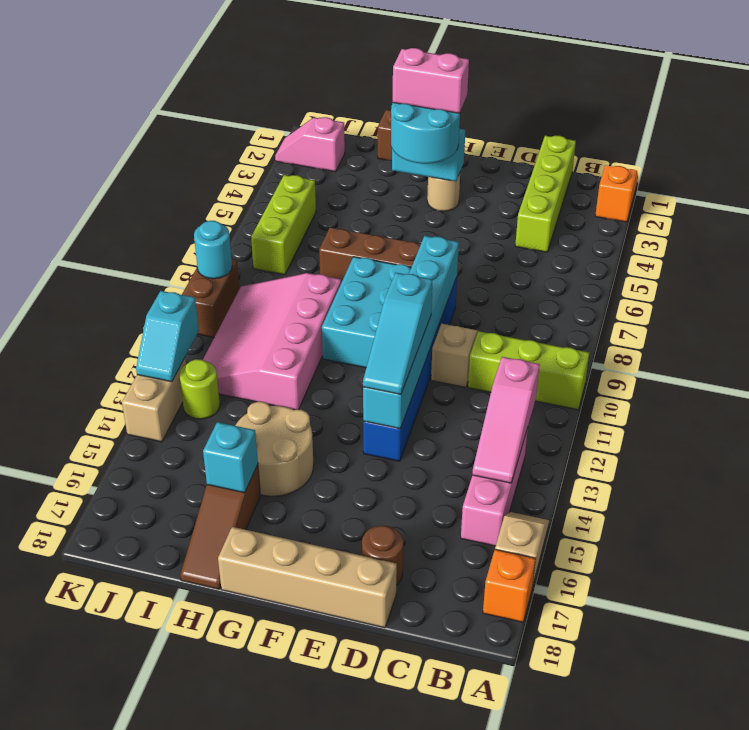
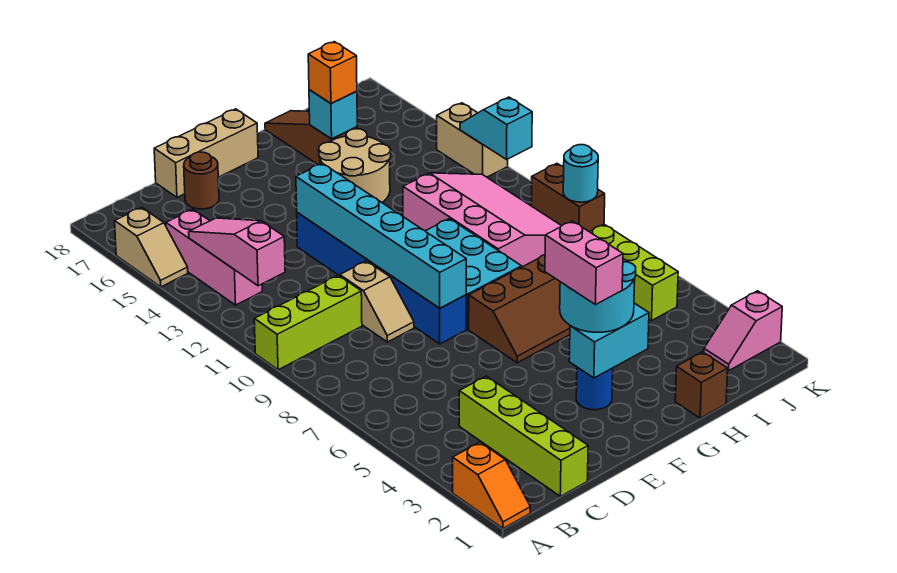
orange 1x1 brick [483,549,536,622] -> orange 1x1 brick moved to [308,42,357,104]
tan 1x4 brick [218,527,397,628] -> tan 1x3 brick [154,109,258,197]
cyan 1x3 slope [363,273,432,395] -> none
tan 1x1 round brick [427,174,460,211] -> blue 1x1 round brick [576,367,613,410]
pink 1x2 brick [393,48,469,113] -> pink 1x2 brick turned to [545,221,623,305]
pink 1x2 slope [275,117,345,172] -> pink 1x2 slope turned to [704,291,782,371]
lime 1x1 round brick [179,359,220,419] -> none

